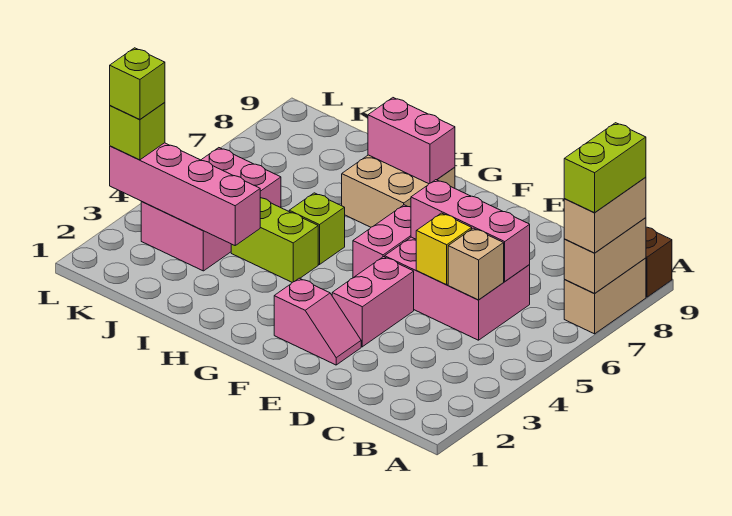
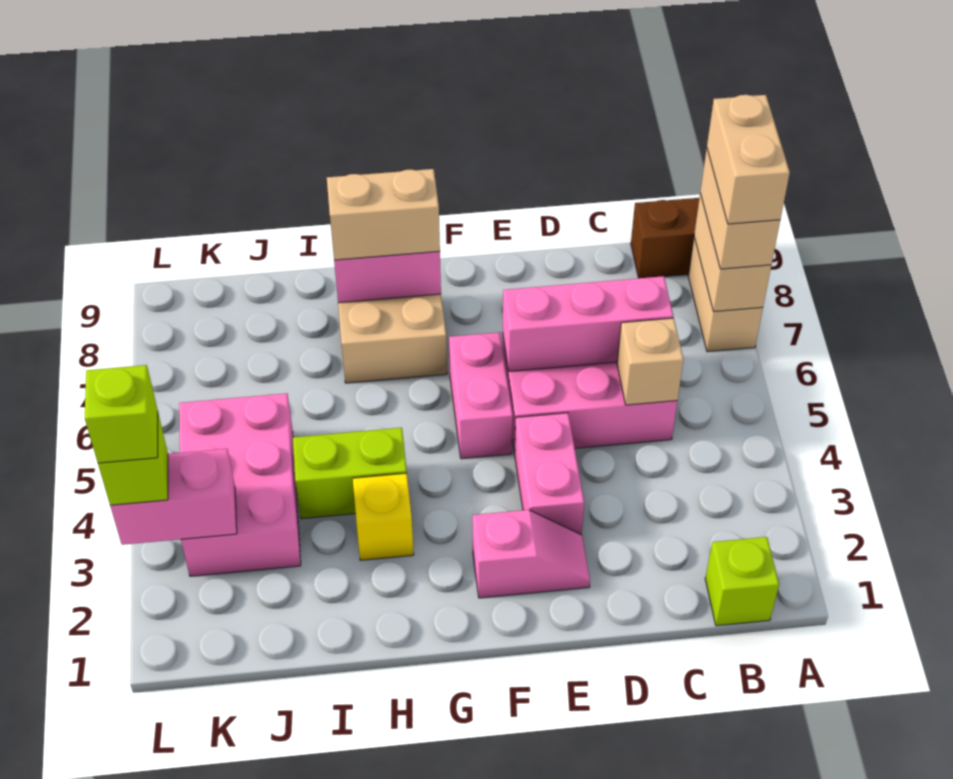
lime 1x2 brick [564,123,646,213] -> tan 1x2 brick [707,95,790,224]
yellow 1x1 brick [416,213,472,285] -> yellow 1x1 brick moved to [353,473,414,560]
none -> tan 1x2 brick [327,169,440,260]
lime 1x1 brick [289,193,345,265] -> lime 1x1 brick moved to [705,537,779,626]
pink 1x4 brick [110,143,260,245] -> pink 1x2 brick [110,449,237,545]

